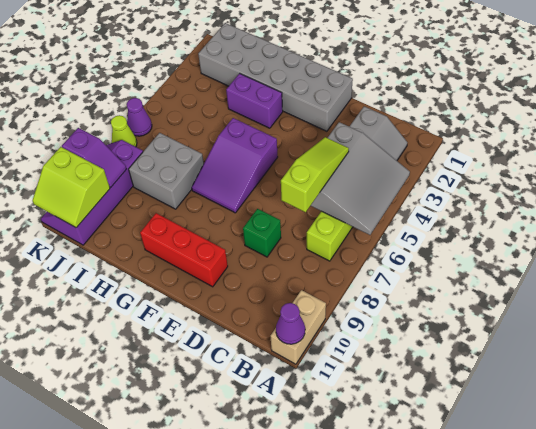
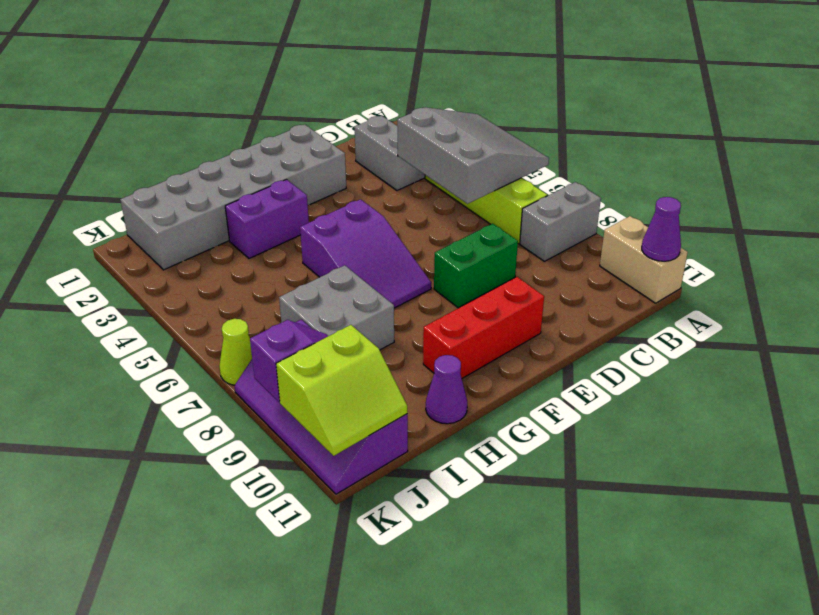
none -> grey 1x2 brick [520,182,601,261]
lime 1x3 slope [281,137,349,212] -> none
green 1x1 brick [243,209,281,257] -> green 1x2 brick [434,224,518,308]
purple 1x1 cone [127,98,152,136] -> purple 1x1 cone moved to [426,355,467,424]

